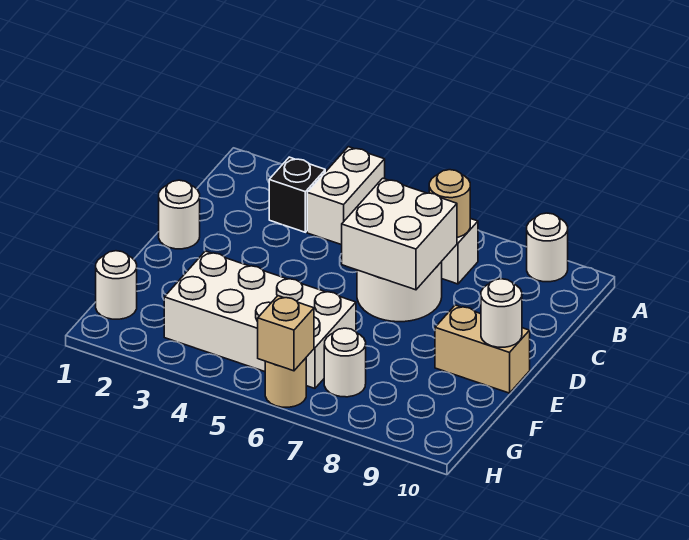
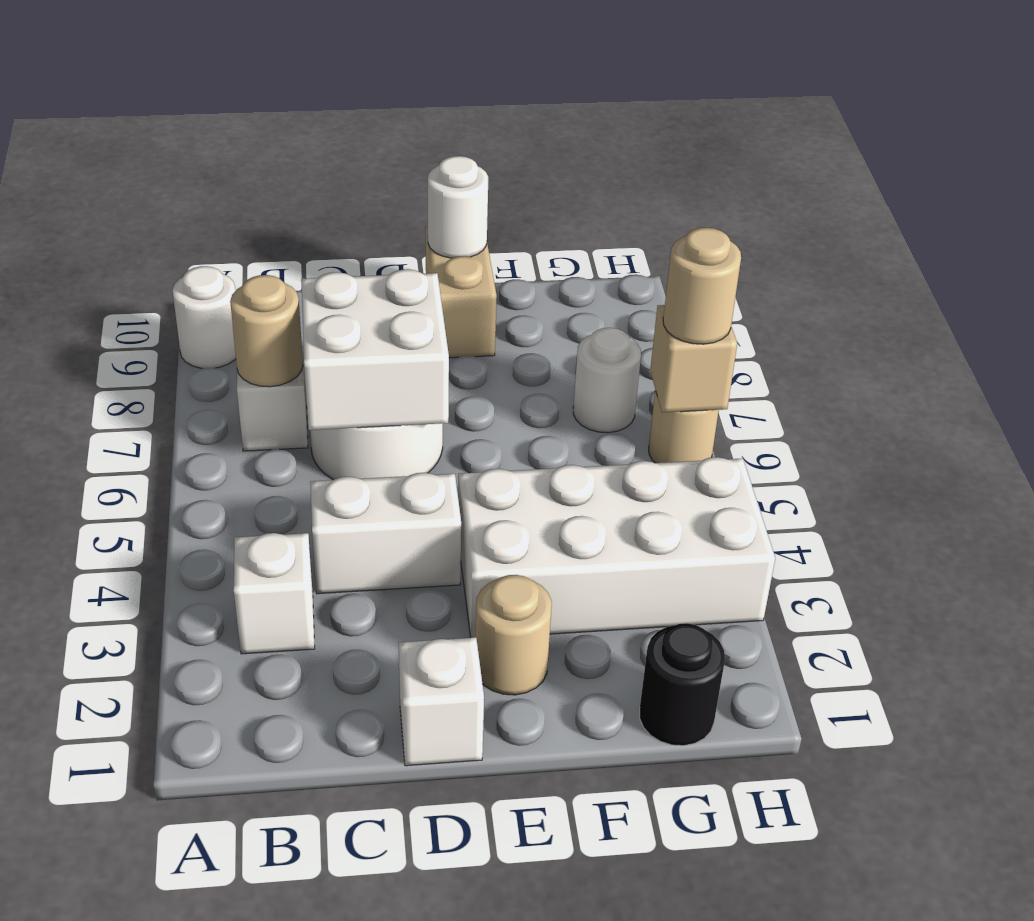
white 1x2 brick [307,147,385,245] -> white 1x2 brick moved to [310,473,461,594]
black 1x1 brick [269,157,325,232] -> white 1x1 brick [234,533,315,654]
white 1x1 round brick [159,180,200,249] -> white 1x1 brick [399,637,484,766]
none -> tan 1x1 round brick [475,575,552,695]
white 2x4 brick [164,251,356,388] -> white 2x4 brick turned to [458,457,775,638]
white 1x1 round brick [96,251,137,319] -> black 1x1 round brick [640,623,725,746]
none -> tan 1x1 round brick [663,228,741,344]

